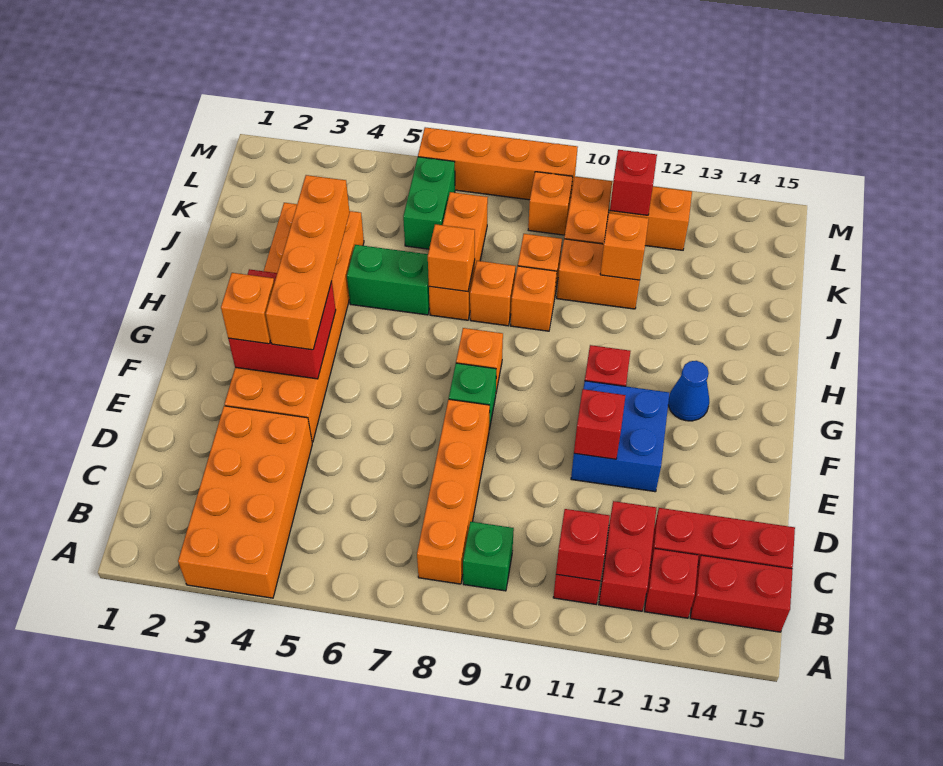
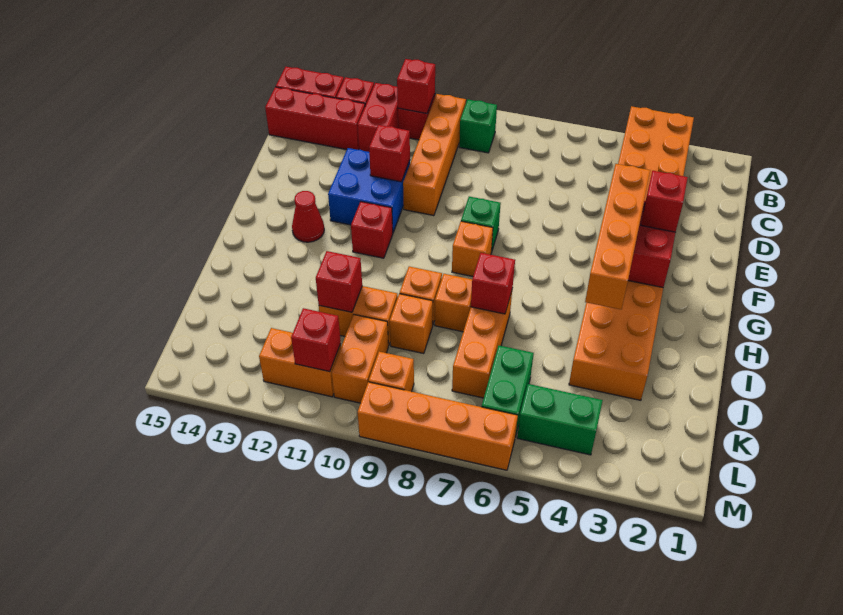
orange 1x4 brick [417,399,490,584] -> orange 1x4 brick moved to [403,94,466,216]
orange 1x1 brick [221,273,274,344] -> red 1x1 brick [641,171,688,232]
blue 1x1 cone [668,361,709,421] -> red 1x1 cone [292,191,324,242]
green 1x2 brick [347,245,430,315] -> green 1x2 brick moved to [517,384,603,455]
orange 1x1 brick [428,224,475,292] -> red 1x1 brick [471,253,515,314]
orange 1x1 brick [600,213,649,280] -> red 1x1 brick [316,251,362,312]

